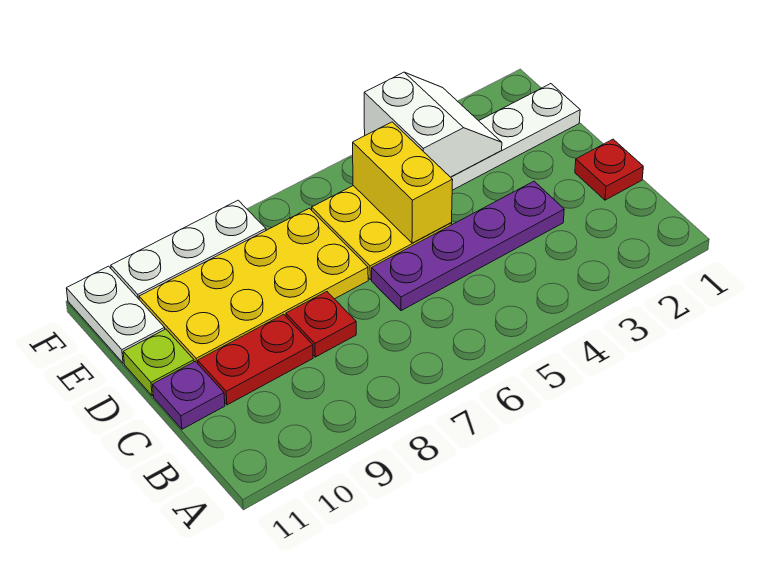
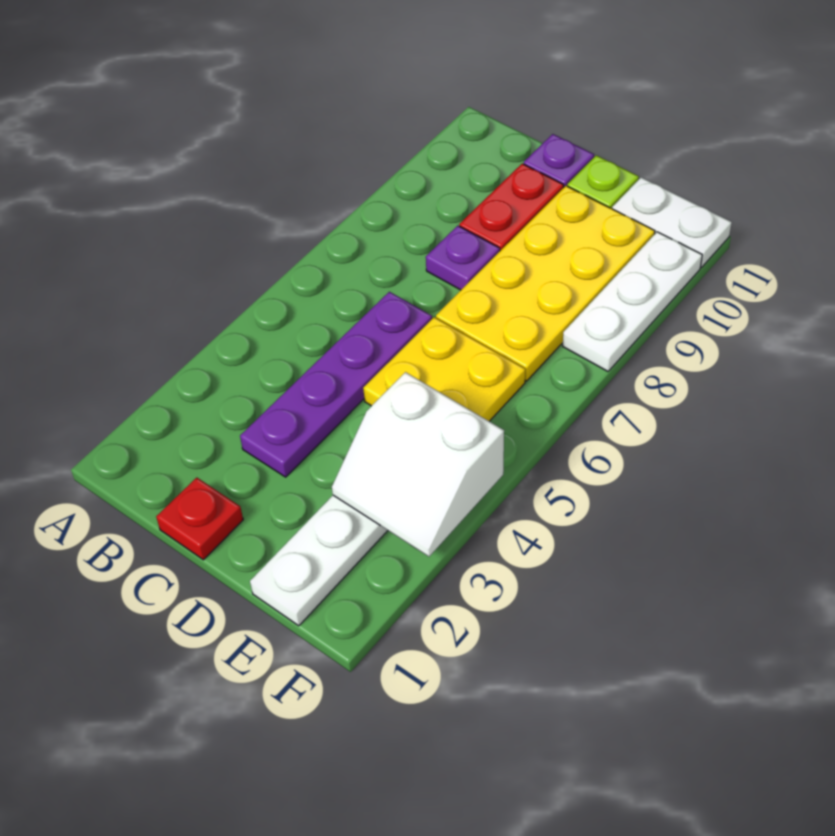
red 1x1 plate [286,292,356,357] -> purple 1x1 plate [426,226,500,290]
yellow 1x2 brick [353,122,453,243] -> none

